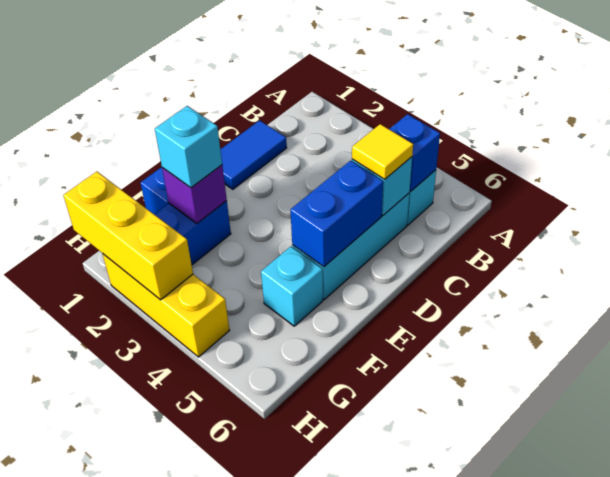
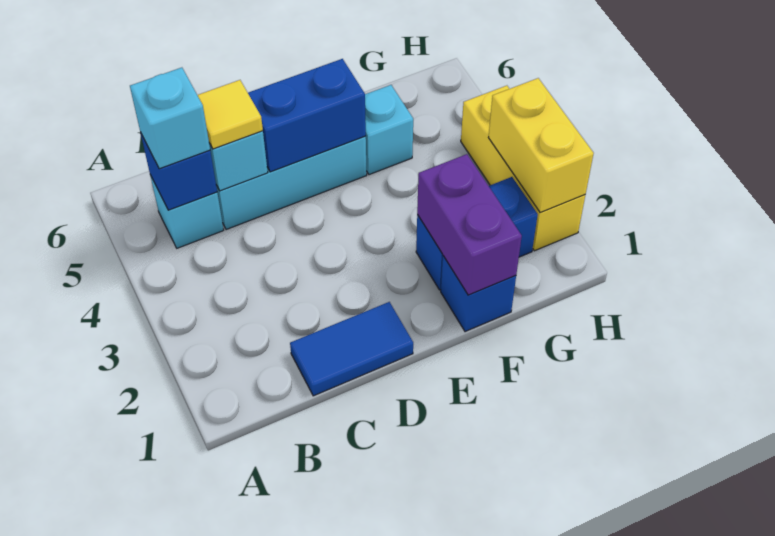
purple 1x1 brick [162,165,227,223] -> purple 1x2 brick [417,154,522,295]
cyan 1x1 brick [155,106,222,188] -> cyan 1x1 brick moved to [130,68,210,169]
yellow 1x3 brick [63,172,193,300] -> yellow 1x2 brick [488,78,594,213]

